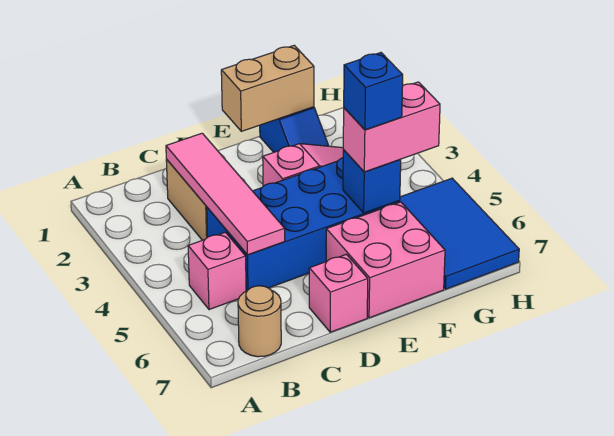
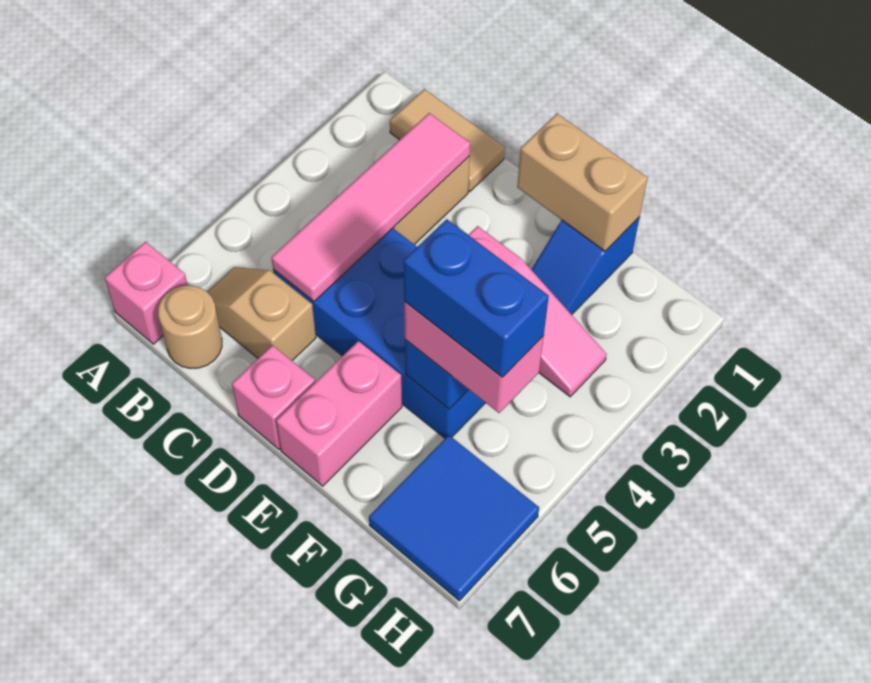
none -> tan 1x2 tile [390,89,505,192]
pink 1x1 brick [188,232,246,310] -> pink 1x1 brick moved to [105,242,188,344]
none -> tan 1x2 slope [207,267,316,361]
pink 2x2 brick [326,202,445,318] -> pink 1x2 brick [276,341,402,486]
blue 1x1 brick [344,53,403,130] -> blue 1x2 brick [404,219,549,377]
blue 2x3 tile [399,178,519,289] -> blue 2x2 tile [369,435,539,601]

